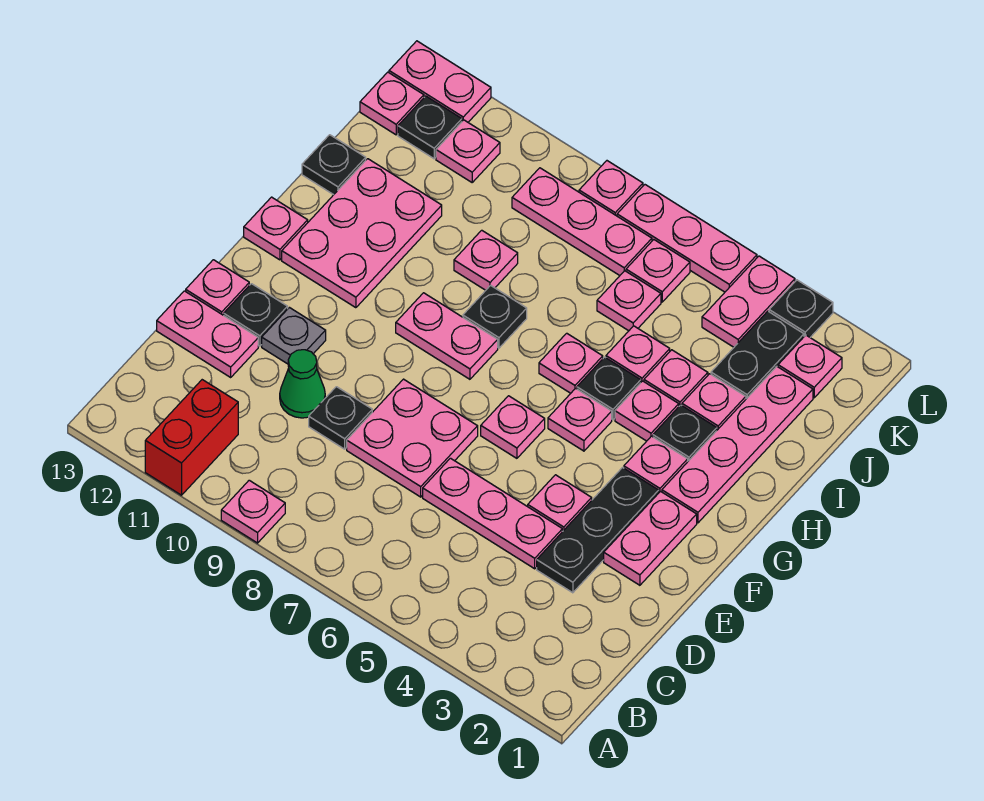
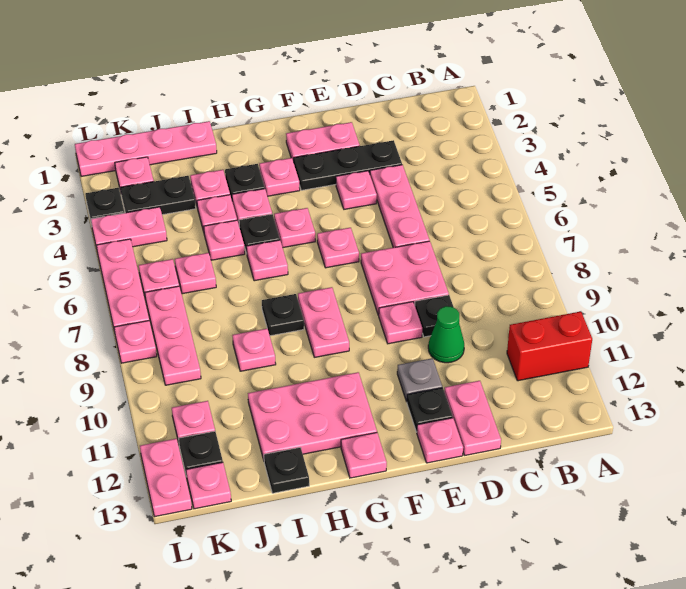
pink 1x1 plate [221,480,285,543] -> pink 1x1 plate moved to [378,302,422,344]
pink 1x4 plate [662,366,813,523] -> pink 1x4 plate moved to [75,121,217,176]

